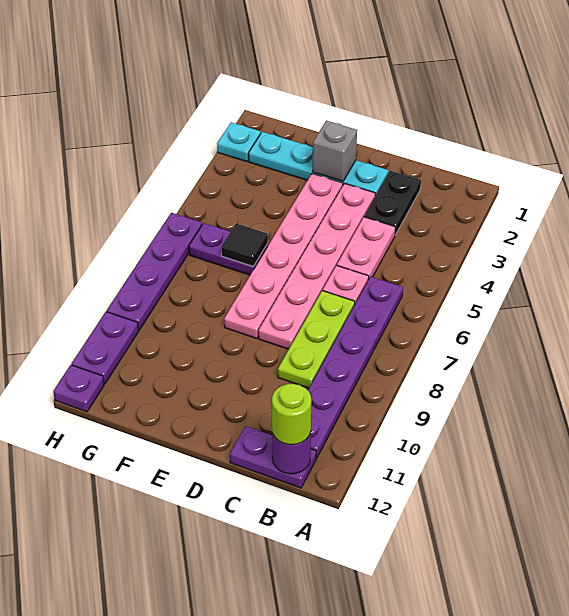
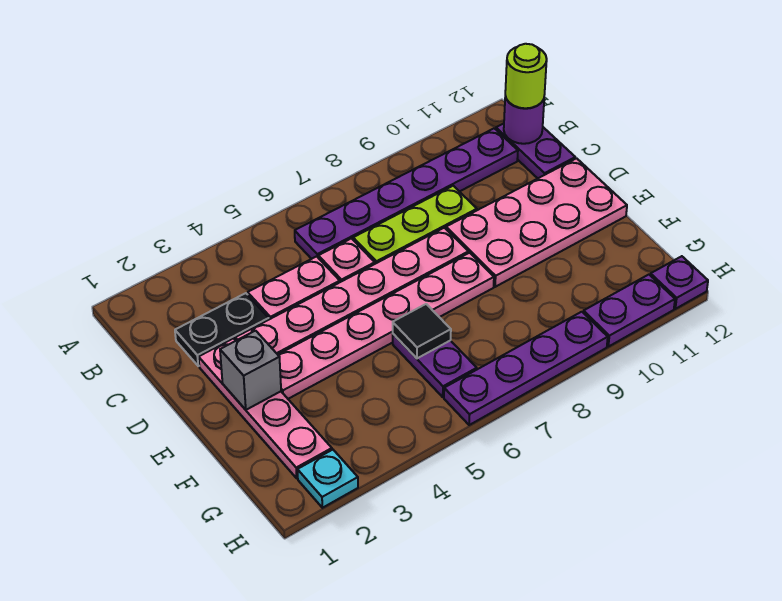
cyan 1x4 plate [249,132,388,196] -> pink 1x4 plate [199,338,332,478]
none -> pink 2x4 plate [446,158,627,287]

